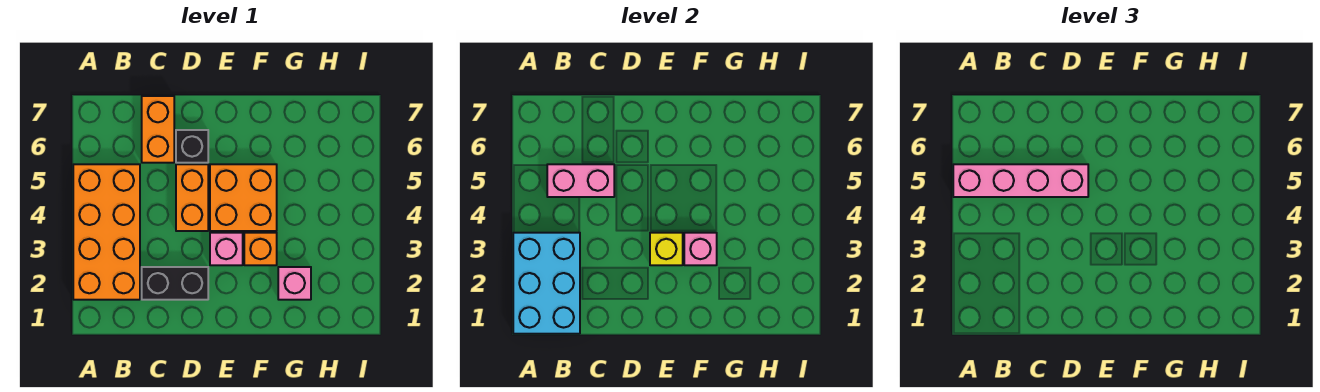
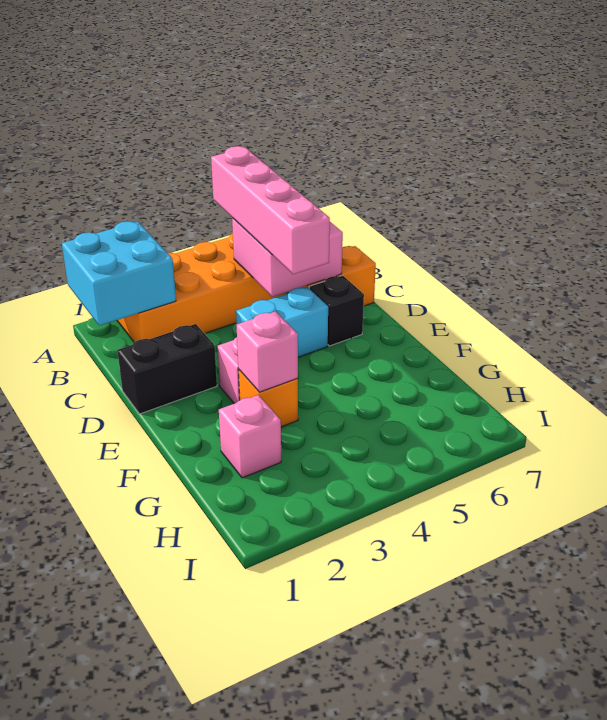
cyan 2x3 brick [513,233,580,334] -> cyan 2x2 brick [62,221,176,326]
pink 1x2 brick [547,164,614,197] -> pink 2x2 brick [232,218,343,297]
black 1x2 brick [142,267,208,300] -> black 1x2 brick turned to [117,324,217,414]
orange 1x2 brick [176,164,208,231] -> cyan 1x2 brick [236,287,328,357]
yellow 1x1 brick [650,233,683,265] -> none
orange 2x2 brick [210,164,277,231] -> none

